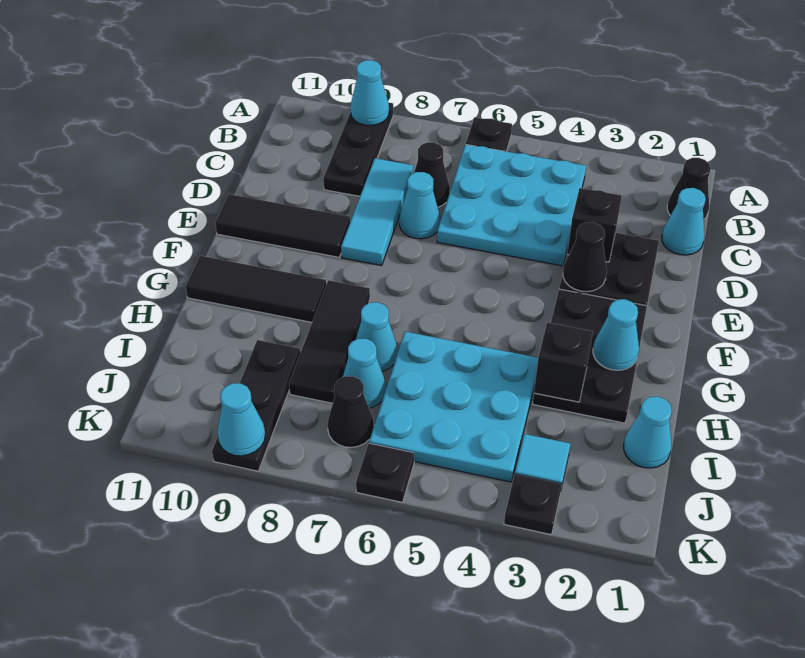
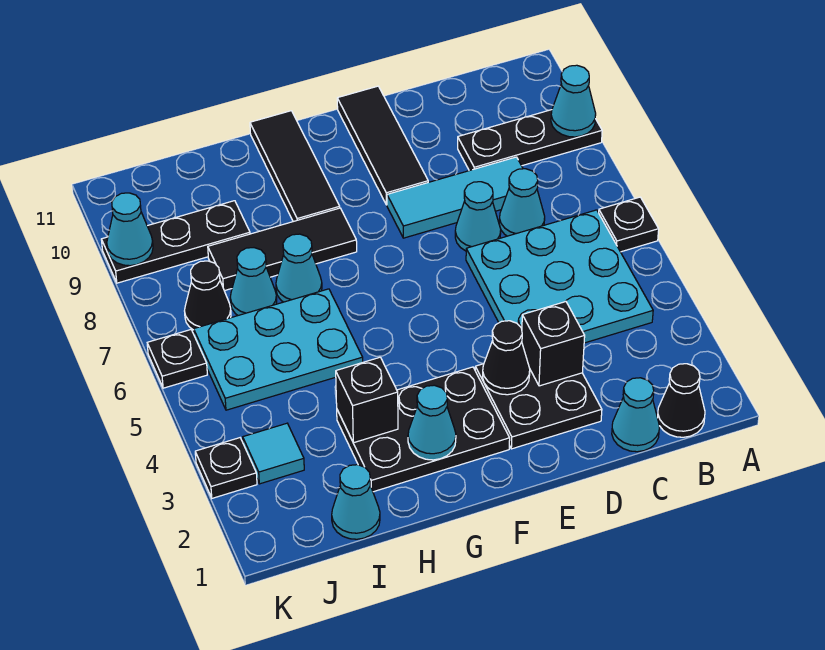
black 1x1 cone [414,142,450,207] -> cyan 1x1 cone [499,169,545,236]
cyan 3x3 plate [369,332,538,482] -> cyan 2x3 plate [194,289,363,410]

